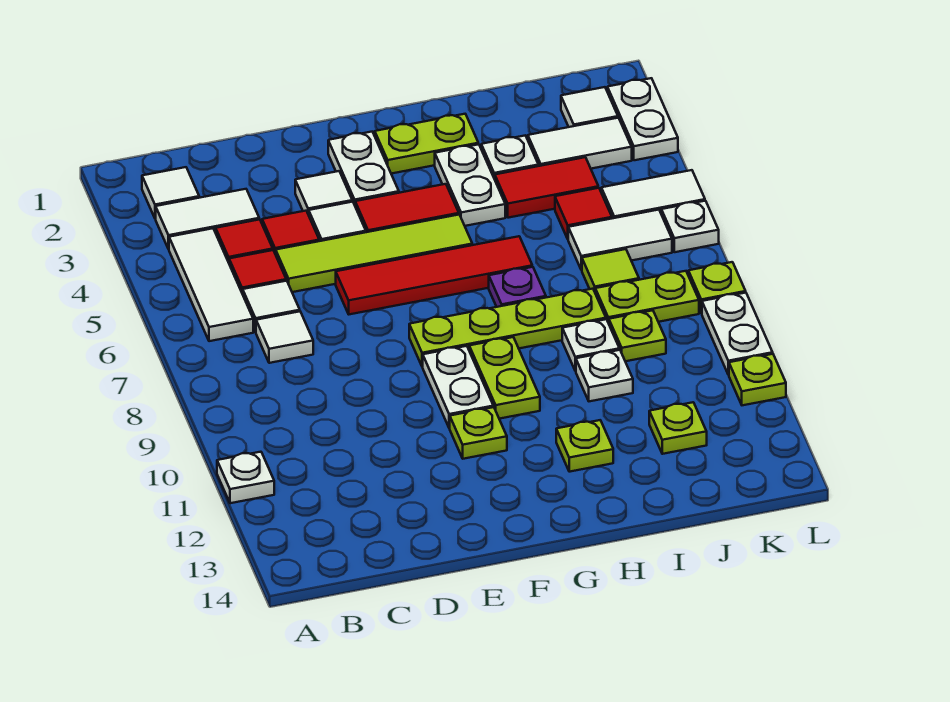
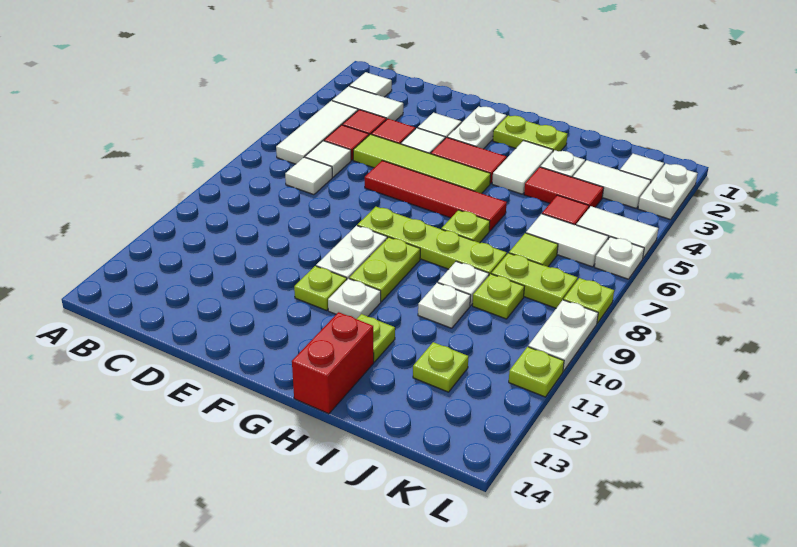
white 1x1 plate [217,452,274,503] -> white 1x1 plate moved to [328,279,381,319]
white 1x2 plate [435,144,505,226] -> white 1x2 tile [492,141,553,194]
purple 1x1 plate [489,267,546,307] -> lime 1x1 plate [441,210,490,243]
none -> red 1x2 brick [292,312,374,414]

